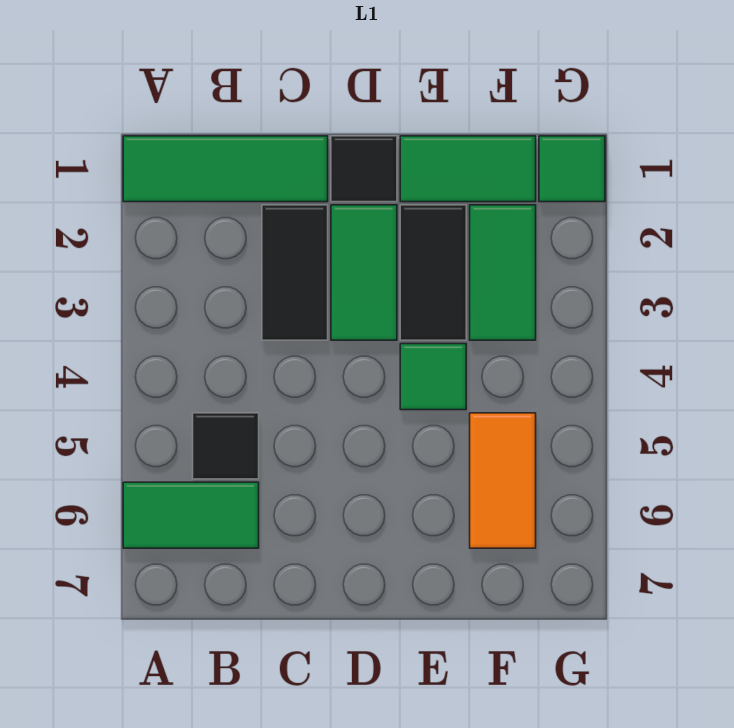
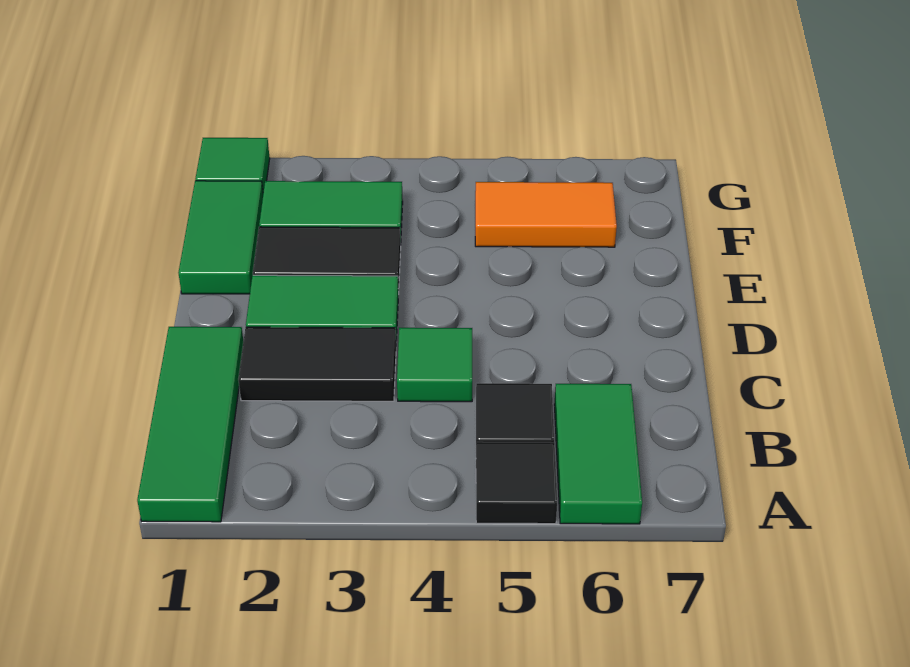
black 1x1 tile [331,136,397,202] -> black 1x1 tile moved to [476,442,557,524]
green 1x1 tile [400,344,466,410] -> green 1x1 tile moved to [397,328,472,402]

